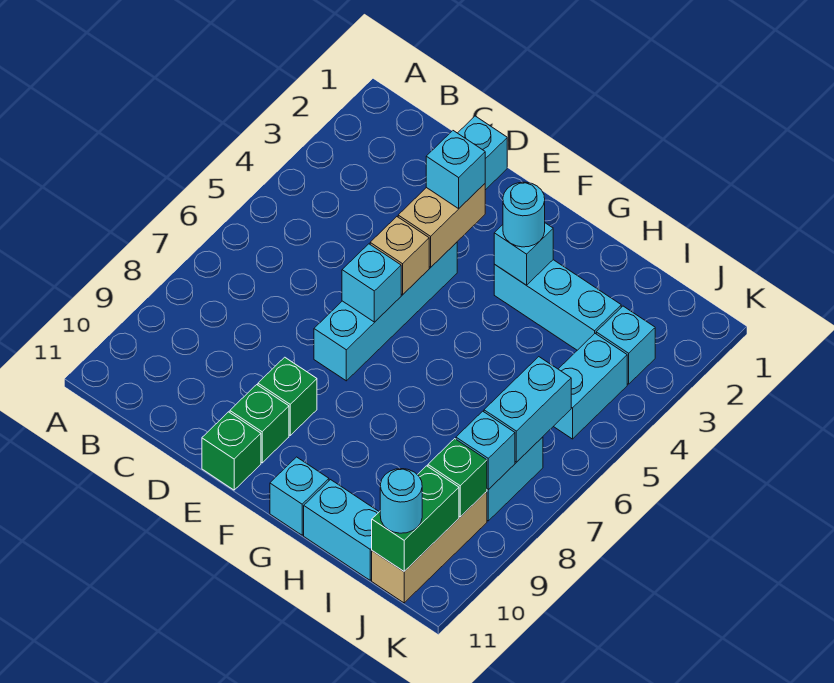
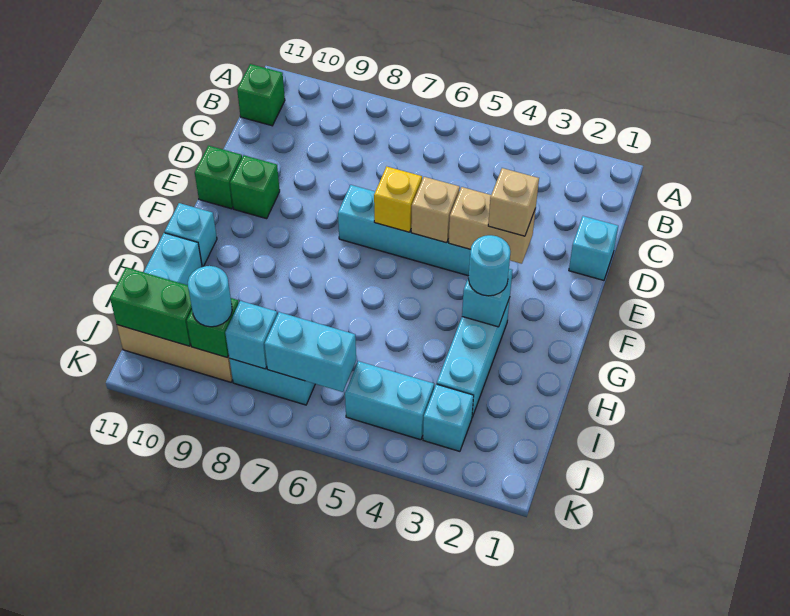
cyan 1x1 brick [426,131,485,209] -> tan 1x1 brick [488,168,539,236]
cyan 1x1 brick [342,244,401,322] -> yellow 1x1 brick [374,167,422,232]
green 1x1 brick [258,357,317,435] -> green 1x1 brick moved to [237,64,285,126]
cyan 1x1 round brick [380,469,422,533] -> cyan 1x1 round brick moved to [188,266,232,327]

